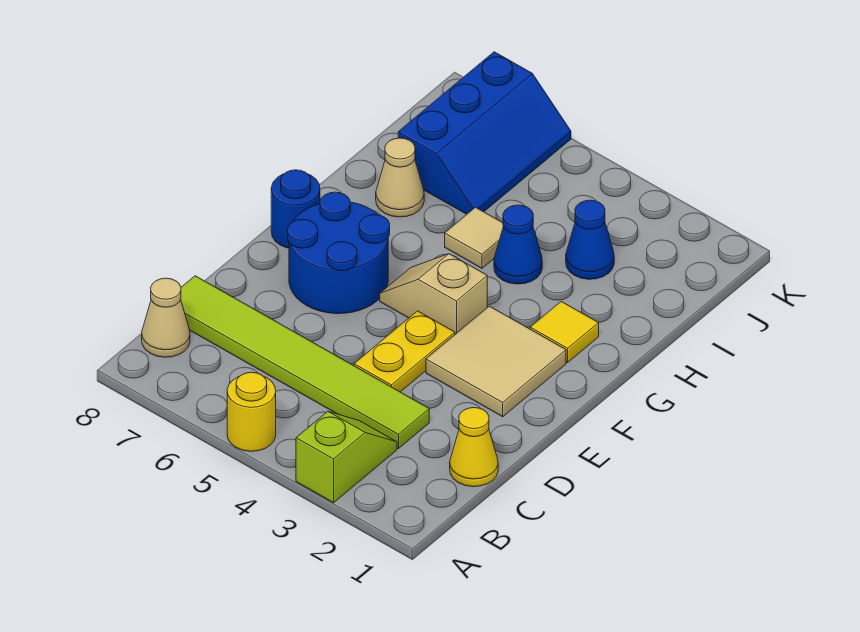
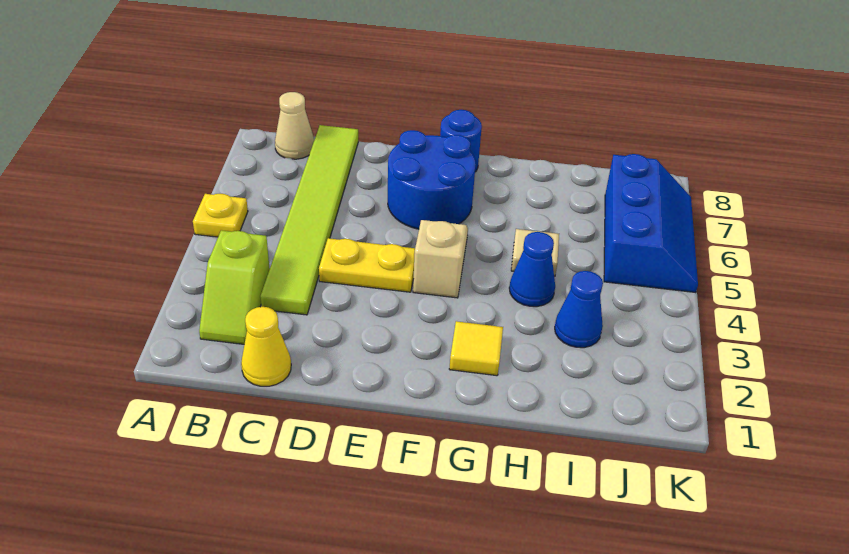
lime 1x2 slope [296,411,397,503] -> lime 1x2 slope turned to [199,230,270,344]
yellow 1x1 round brick [227,372,276,451] -> yellow 1x1 plate [193,194,248,237]
tan 2x2 tile [426,306,566,417] -> none
tan 1x1 cone [376,138,424,217] -> none
blue 2x3 slope [398,52,571,214] -> blue 2x3 slope turned to [604,154,698,293]

